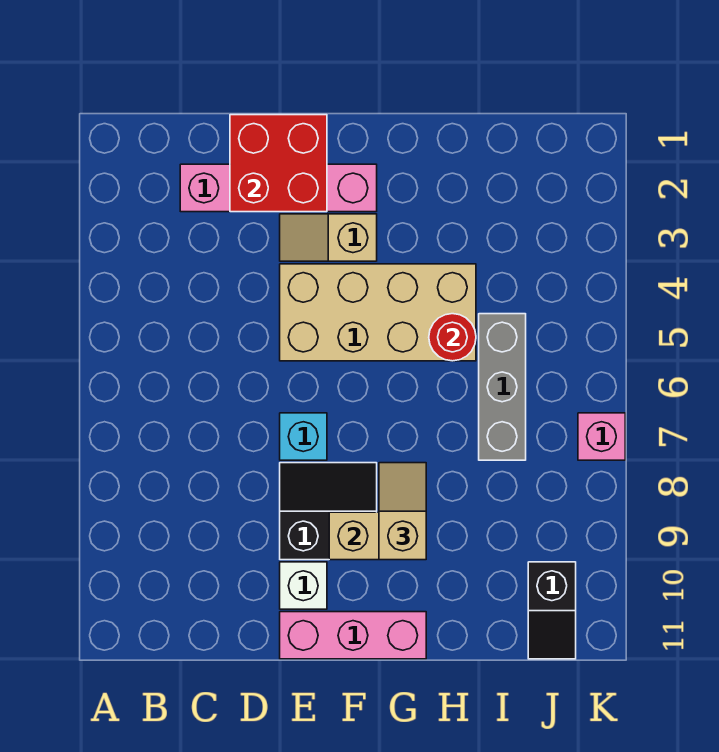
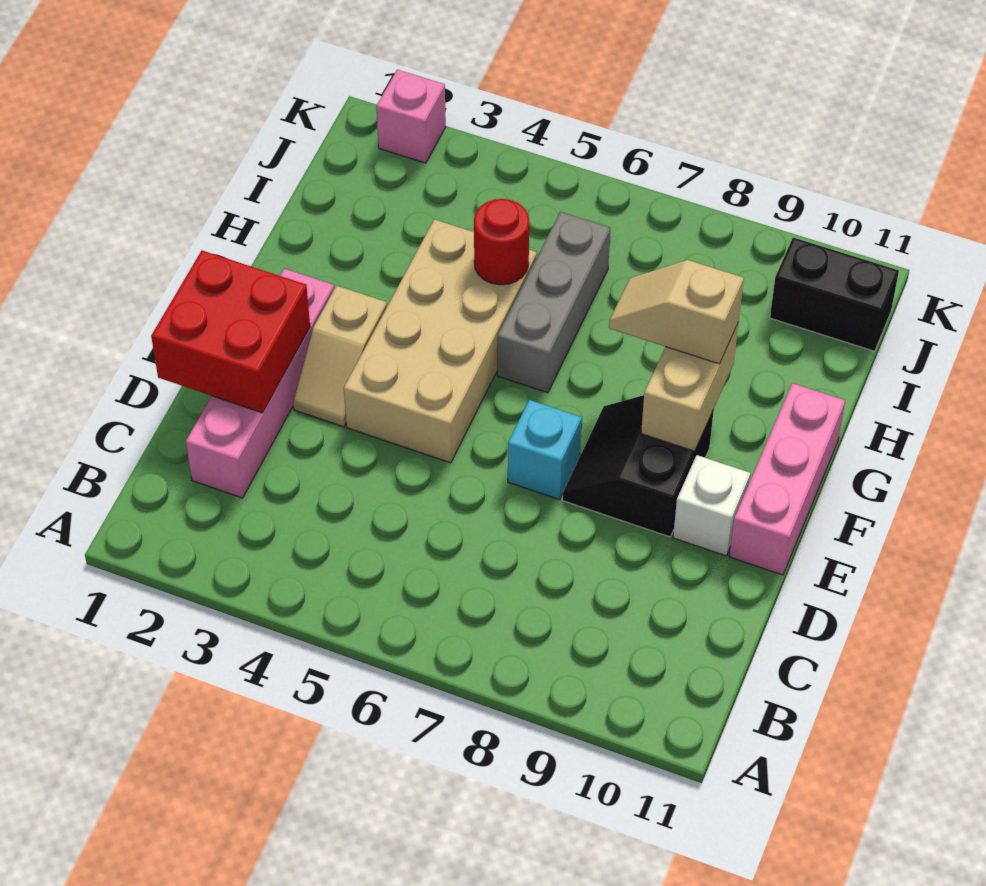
grey 1x3 brick [479,314,526,460] -> grey 1x3 brick turned to [497,212,610,393]
black 1x2 slope [528,562,576,659] -> black 1x2 brick [770,238,899,351]
pink 1x1 brick [578,413,625,460] -> pink 1x1 brick moved to [376,70,446,163]

